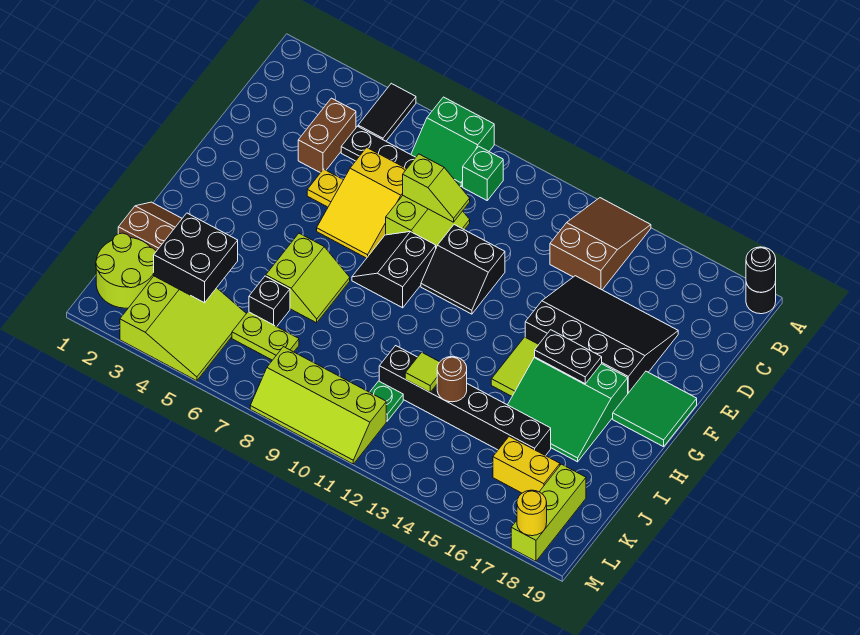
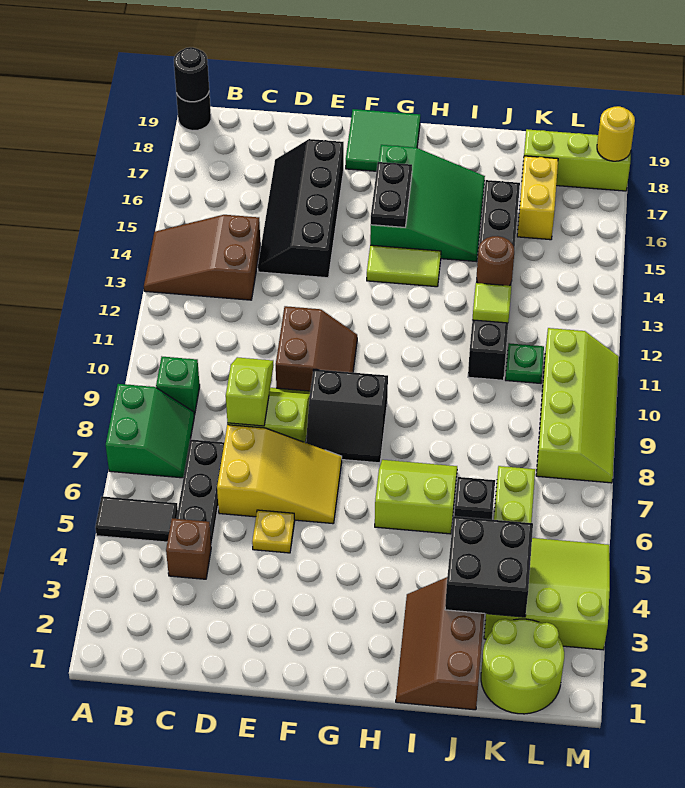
brown 1x2 brick [298,98,356,173] -> brown 1x1 brick [166,518,211,579]
black 3x4 slope [525,276,678,393] -> black 2x4 slope [258,139,344,278]
black 2x2 slope [421,225,505,314] -> brown 2x2 slope [276,306,357,391]

